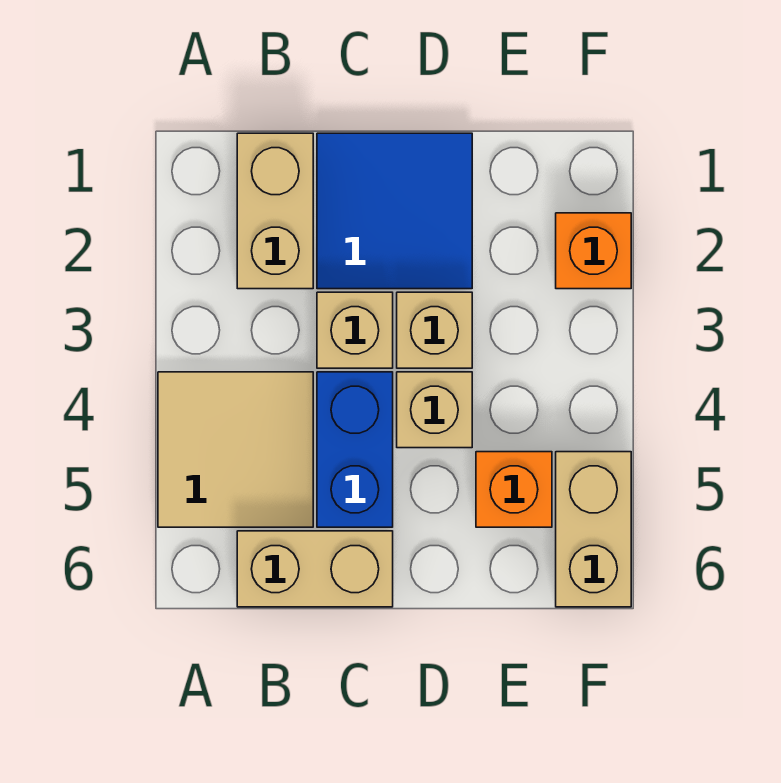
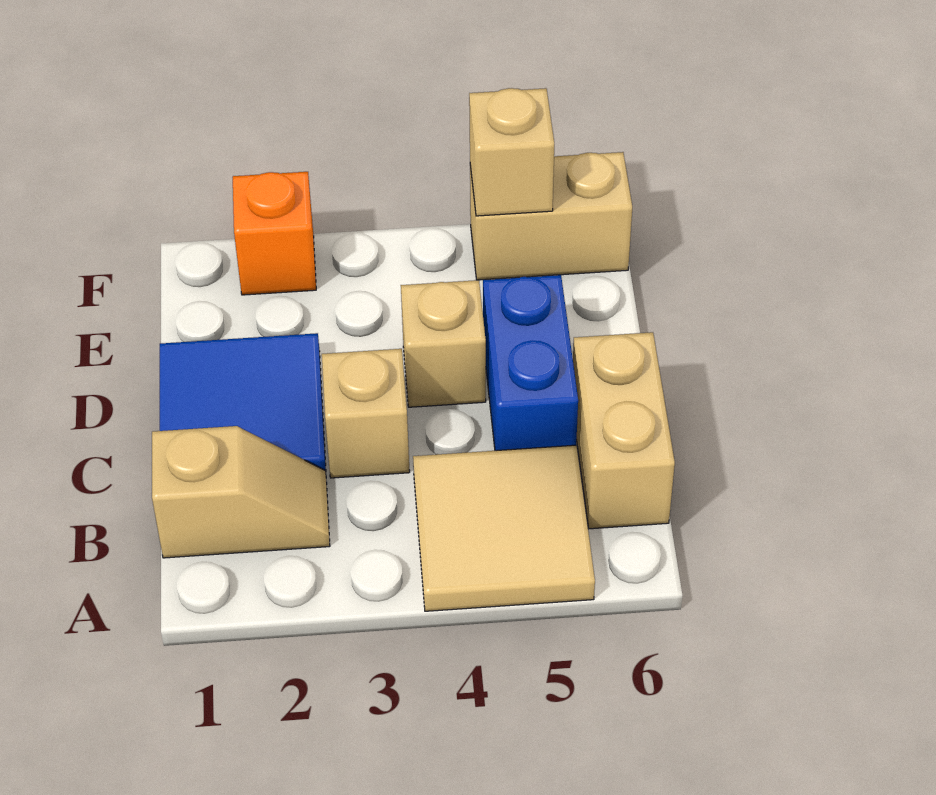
tan 1x2 brick [237,133,313,289] -> tan 1x2 slope [152,426,330,558]
blue 1x2 brick [317,372,393,527] -> blue 1x2 brick turned to [483,275,578,451]
tan 1x1 brick [397,292,472,368] -> tan 1x1 brick moved to [469,88,554,216]
orange 1x1 brick [476,452,552,527] -> none

